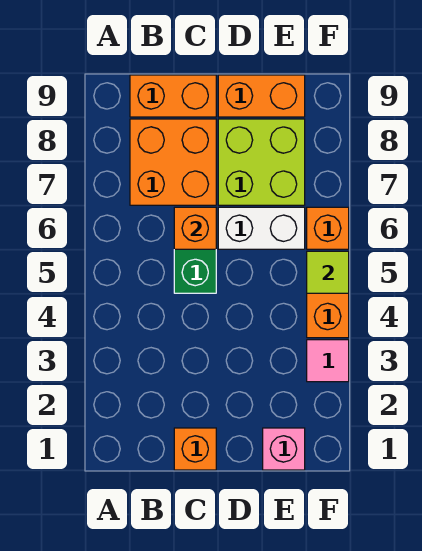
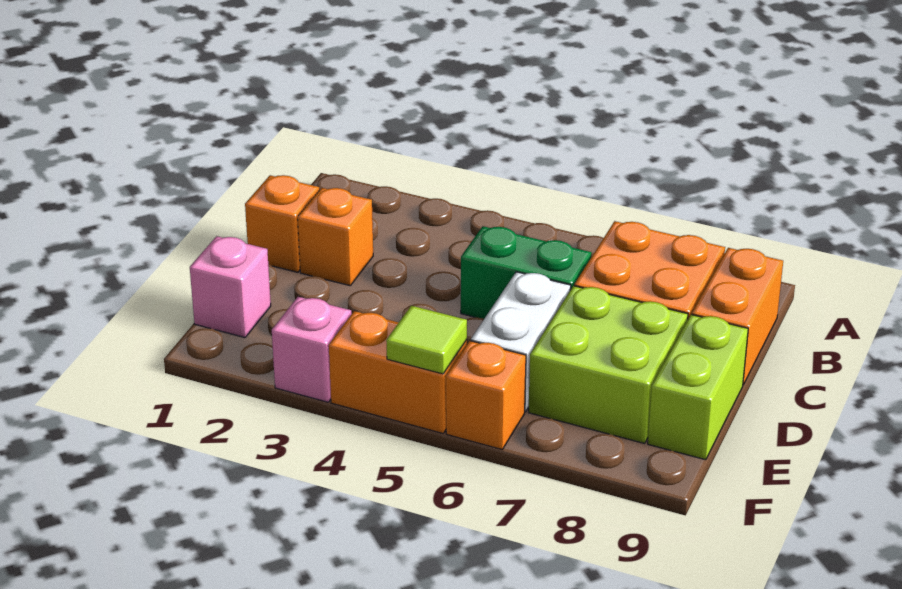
orange 1x1 brick [174,207,216,249] -> orange 1x1 brick moved to [298,188,373,286]
orange 1x2 brick [218,75,305,117] -> lime 1x2 brick [648,315,748,460]
pink 1x1 tile [307,340,349,382] -> pink 1x1 brick [272,297,352,402]

